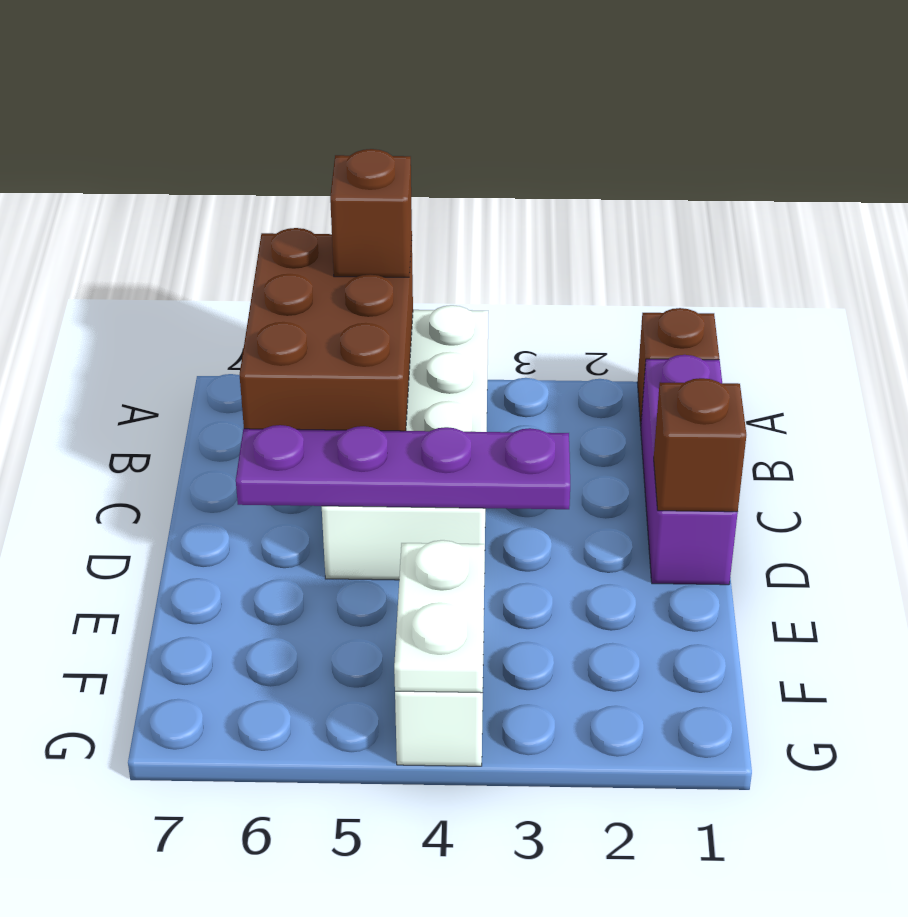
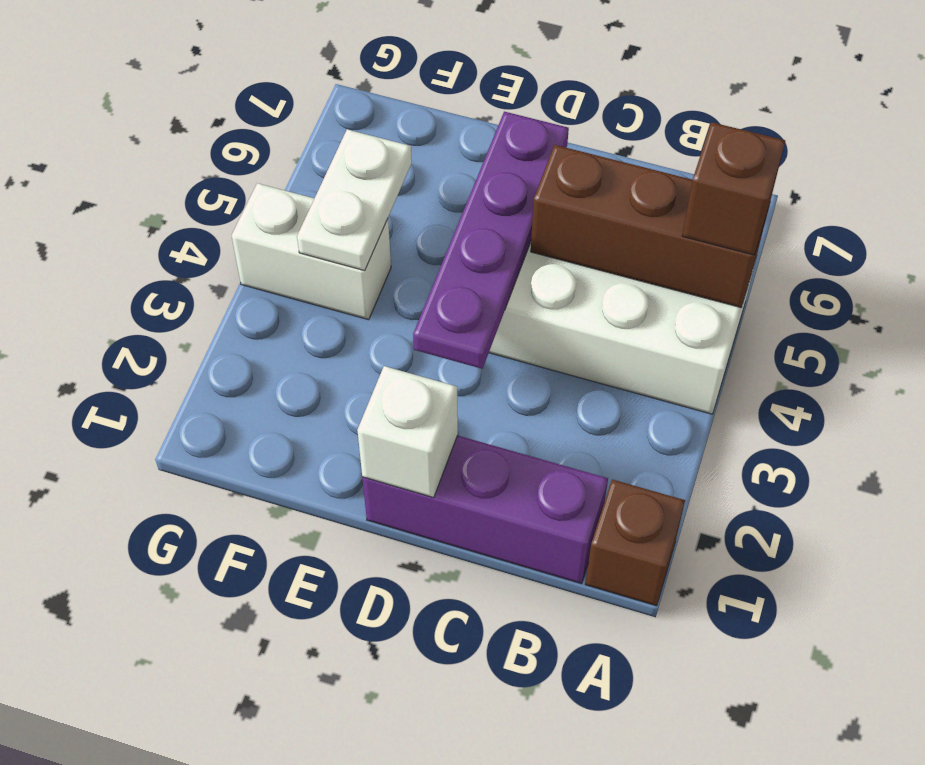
brown 2x3 brick [240,228,413,431] -> brown 1x3 brick [531,145,770,308]
brown 1x1 brick [654,378,746,512] -> white 1x1 brick [357,366,458,498]
white 1x2 plate [394,540,485,693] -> white 1x2 plate turned to [297,130,412,271]

